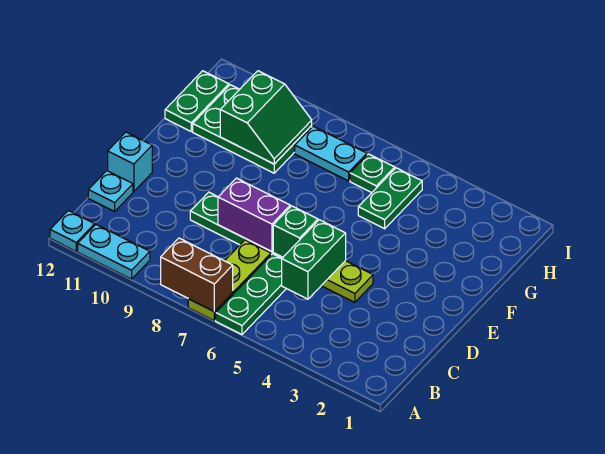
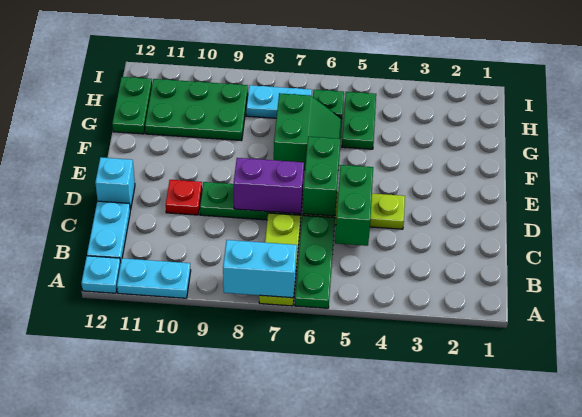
brown 1x2 brick [161,238,233,312] -> cyan 1x2 brick [223,240,297,298]
cyan 1x1 plate [88,171,133,211] -> cyan 1x2 plate [87,201,130,263]
green 1x1 brick [273,206,318,257] -> green 1x2 brick [303,137,341,216]
none -> red 1x1 plate [166,180,202,215]
green 2x2 slope [220,71,312,164] -> green 2x2 slope moved to [274,93,342,170]

